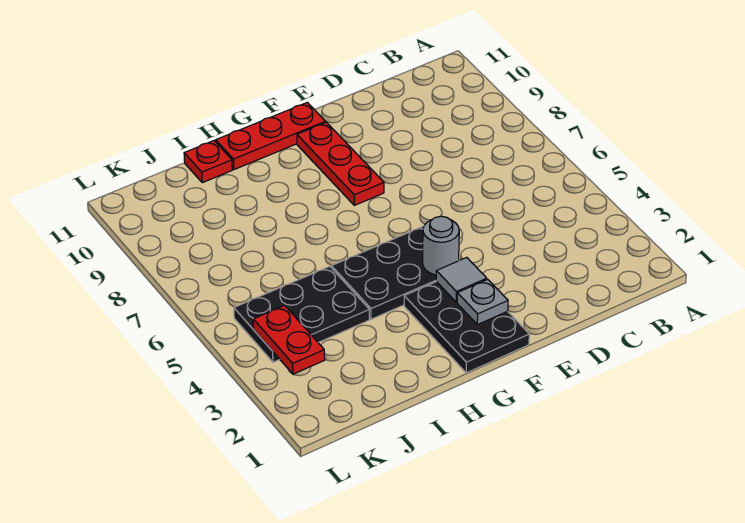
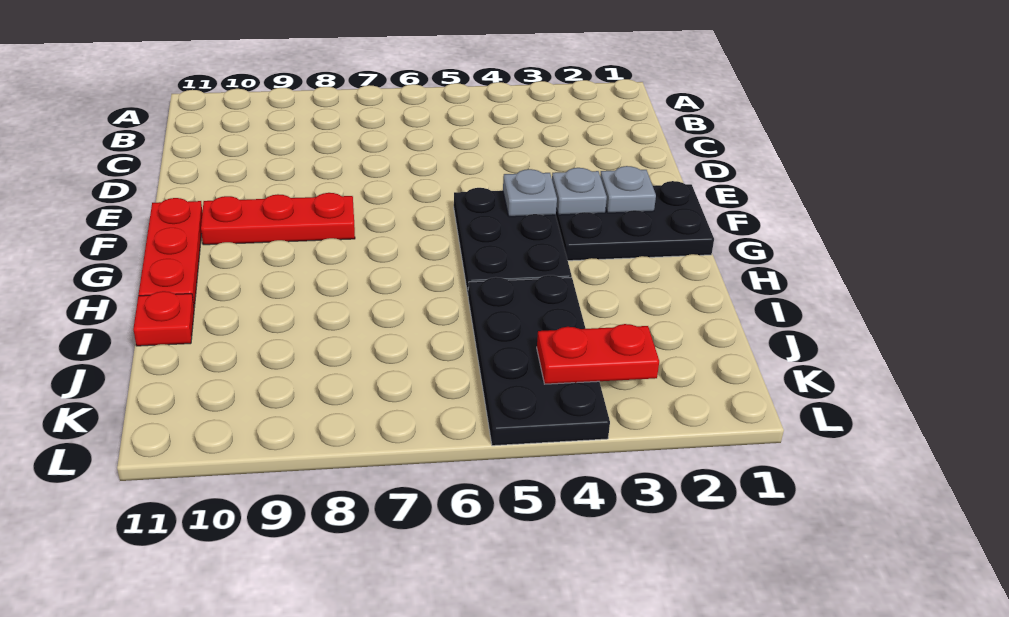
grey 1x1 tile [436,257,487,302] -> grey 1x1 plate [552,168,607,215]
grey 1x1 round brick [423,216,459,275] -> grey 1x1 plate [503,169,557,217]
black 2x3 plate [234,267,369,362] -> black 2x4 plate [468,275,610,446]

